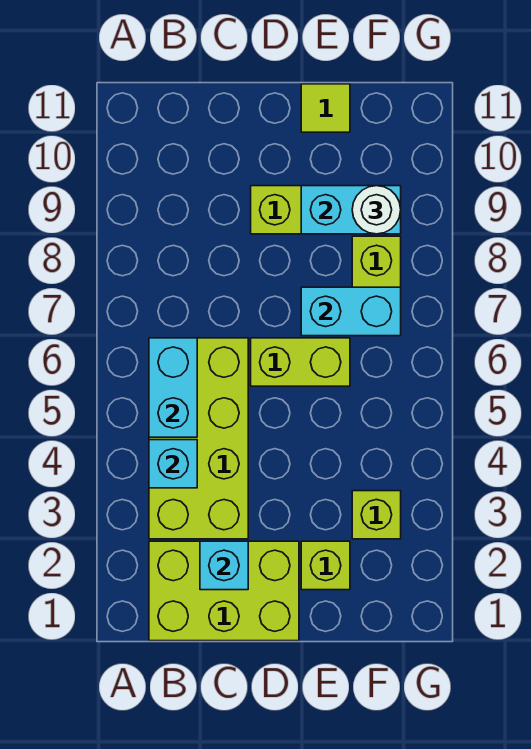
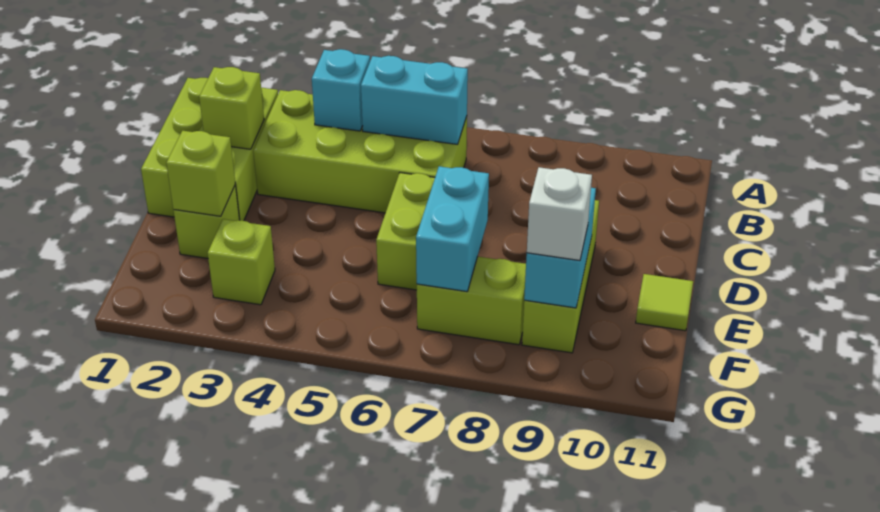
cyan 1x1 brick [200,541,248,590] -> lime 1x1 brick [199,67,264,149]
none -> lime 1x1 brick [166,131,235,216]
white 1x1 round brick [352,186,401,234] -> white 1x1 brick [527,167,592,261]

